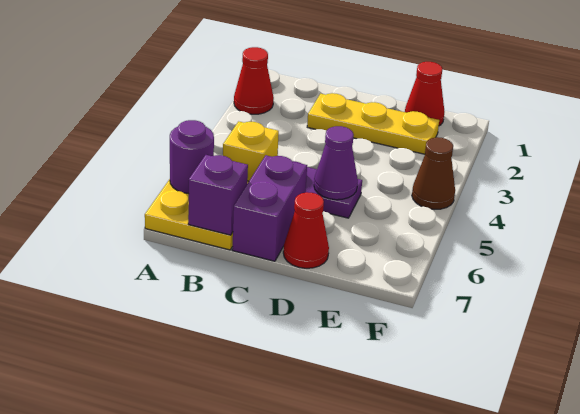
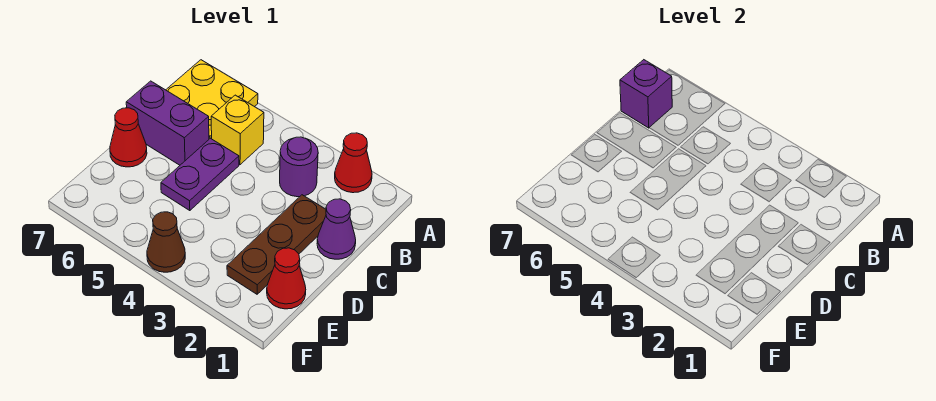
purple 1x1 round brick [170,120,214,194] -> purple 1x1 round brick moved to [280,137,318,197]
yellow 1x3 plate [307,93,439,154] -> brown 1x3 plate [227,195,326,294]
purple 1x1 cone [314,126,358,200] -> purple 1x1 cone moved to [317,199,356,259]

